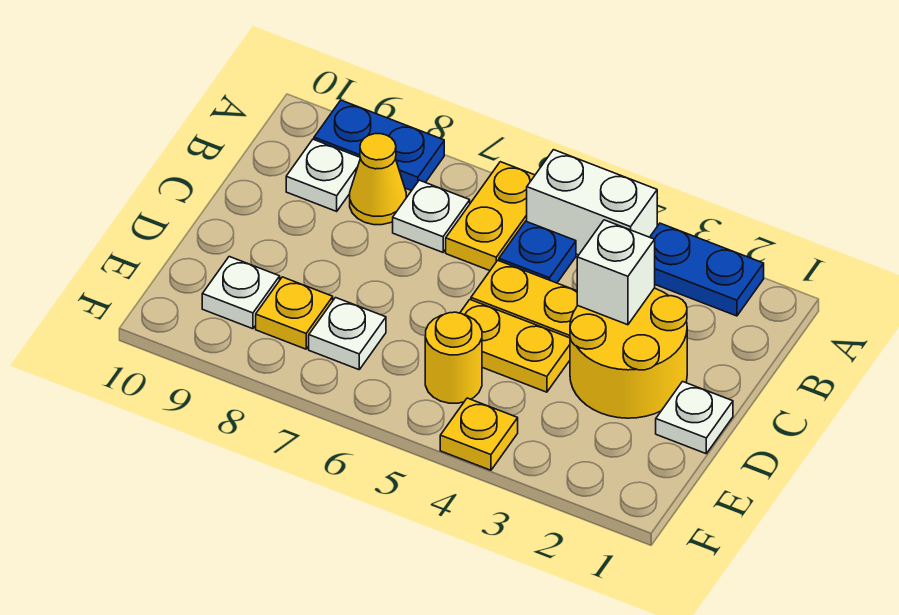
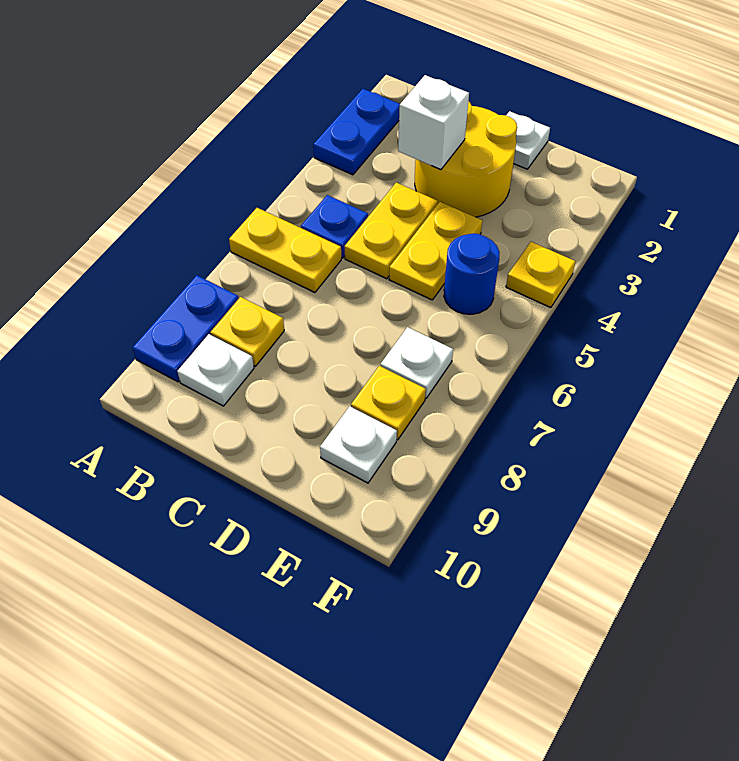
white 1x2 brick [527,150,657,255] -> none
white 1x1 plate [393,180,470,252] -> none
yellow 1x1 cone [350,134,406,225] -> yellow 1x1 plate [210,297,284,366]
yellow 1x1 round brick [425,312,482,403] -> blue 1x1 round brick [444,234,500,314]

